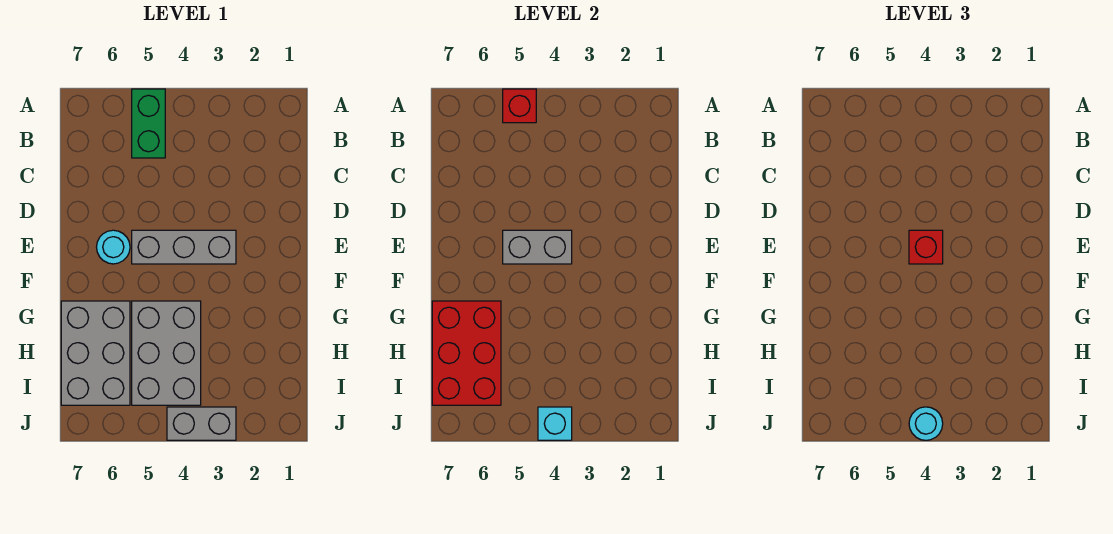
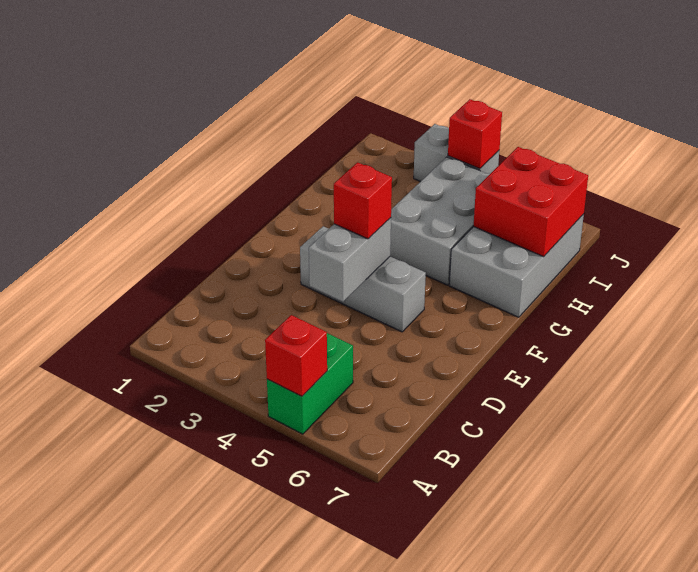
grey 1x2 brick [503,230,572,264] -> grey 1x2 brick turned to [309,218,391,302]
cyan 1x1 round brick [97,230,130,264] -> none
red 2x3 brick [432,301,501,405] -> red 2x2 brick [474,147,588,257]
cyan 1x1 brick [538,407,572,440] -> red 1x1 brick [448,99,502,169]
cyan 1x1 round brick [909,407,943,440] -> none

